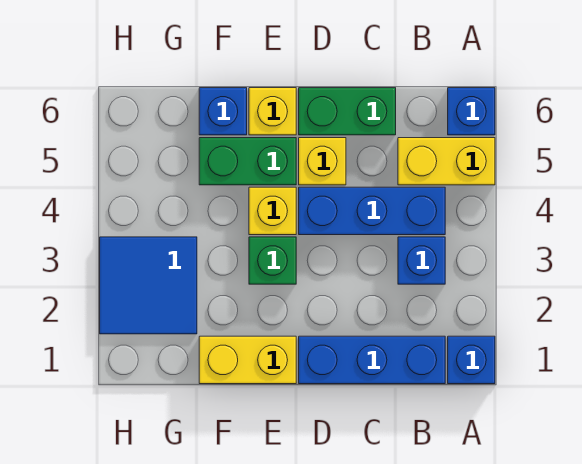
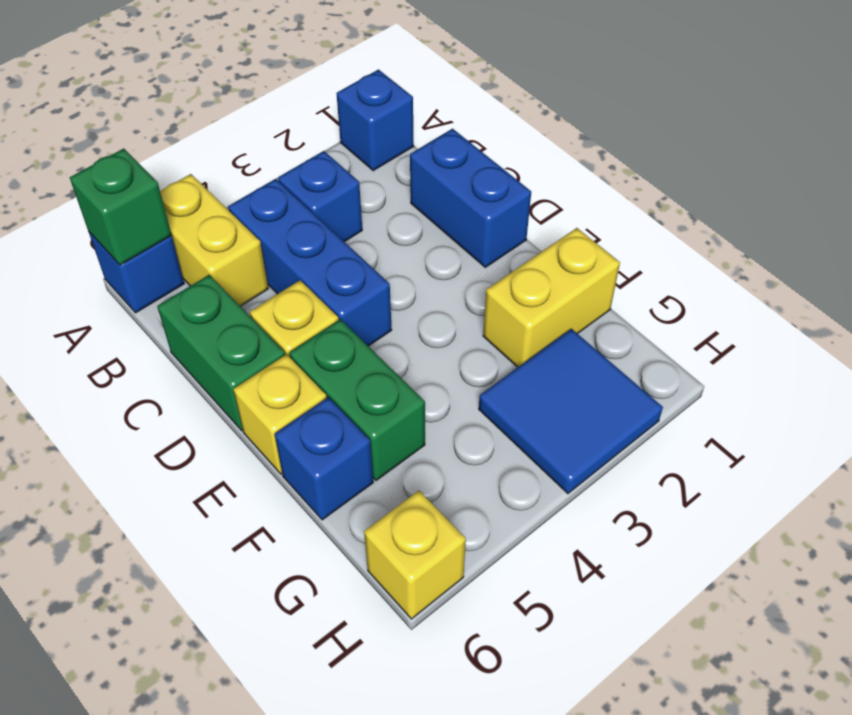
blue 1x3 brick [299,336,445,384] -> blue 1x2 brick [410,129,531,267]
yellow 1x2 brick [199,336,296,384] -> yellow 1x2 brick turned to [483,228,620,367]
green 1x1 brick [249,237,296,284] -> green 1x1 brick moved to [70,149,172,265]
yellow 1x1 brick [249,187,296,235] -> yellow 1x1 brick moved to [364,491,466,619]

